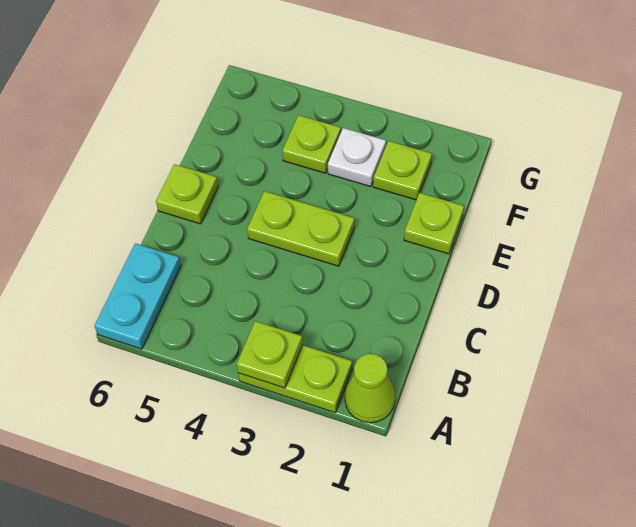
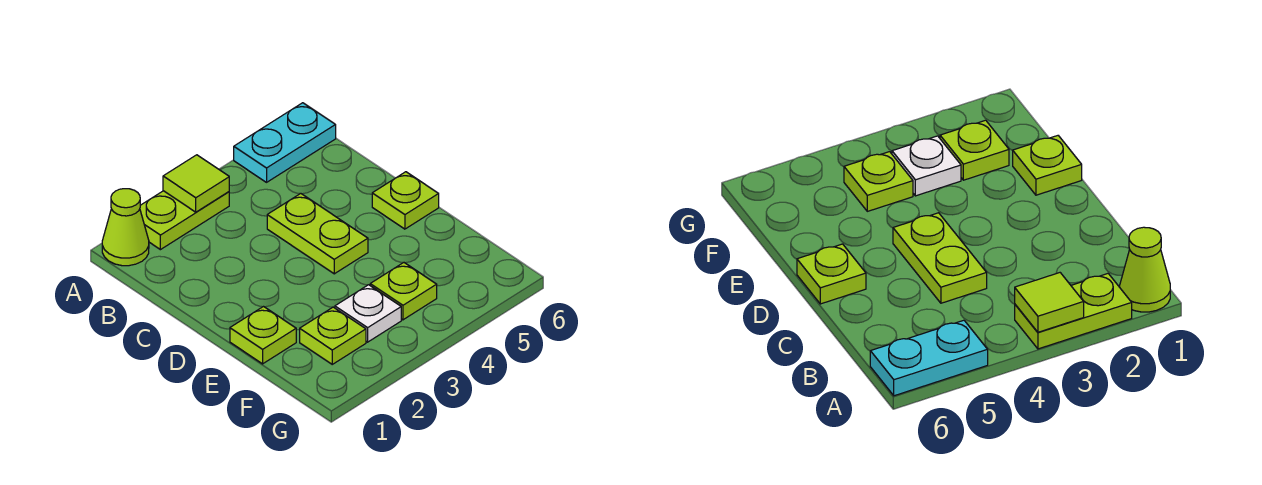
lime 1x1 plate [237,321,303,388] -> lime 1x1 tile [163,155,229,212]
cyan 1x2 plate [94,243,181,349] -> cyan 1x2 plate turned to [234,103,336,182]
lime 1x2 plate [247,191,354,266] -> lime 1x2 plate turned to [267,194,368,274]

